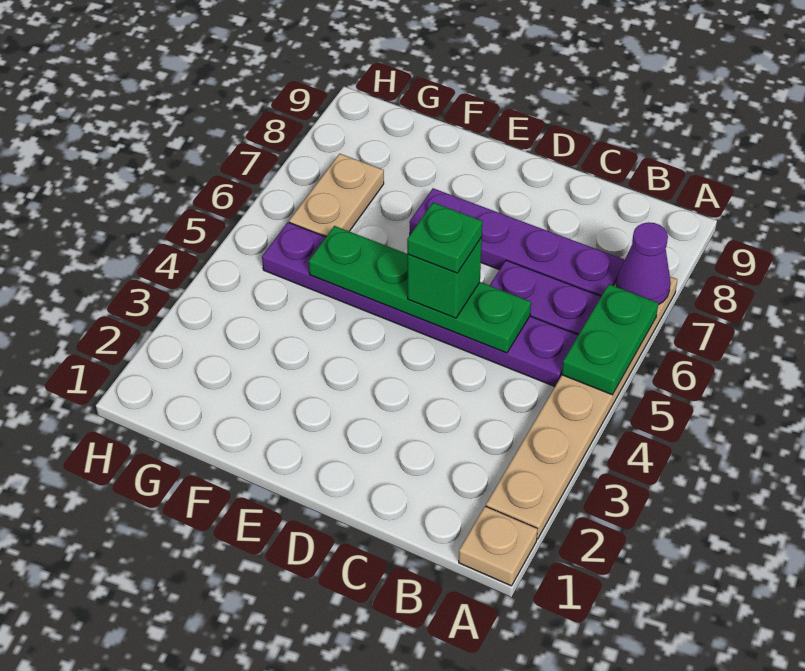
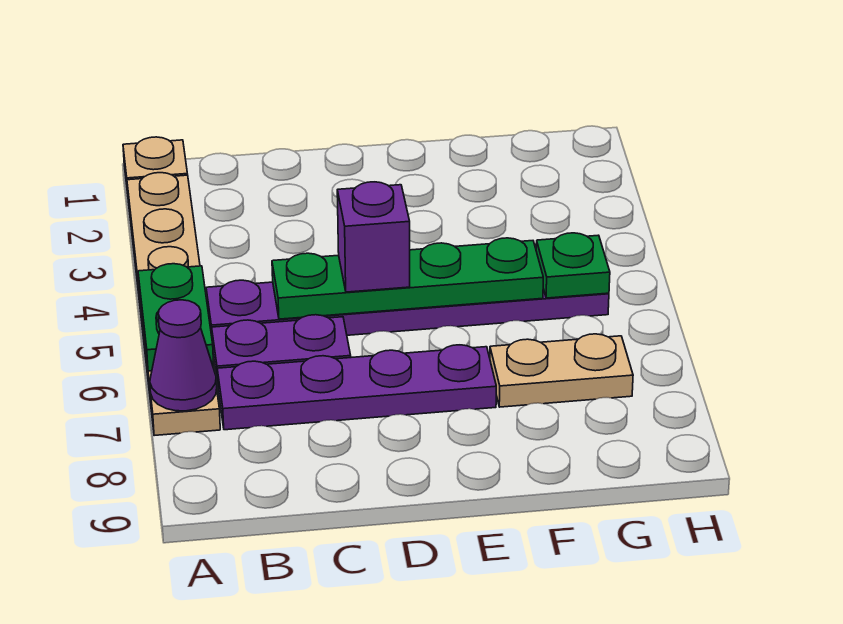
green 1x1 brick [407,237,482,318] -> purple 1x1 brick [337,182,410,292]
green 1x1 plate [407,202,483,273] -> green 1x1 plate moved to [536,233,610,298]
tan 1x2 plate [289,154,384,237] -> tan 1x2 plate turned to [490,334,633,407]

